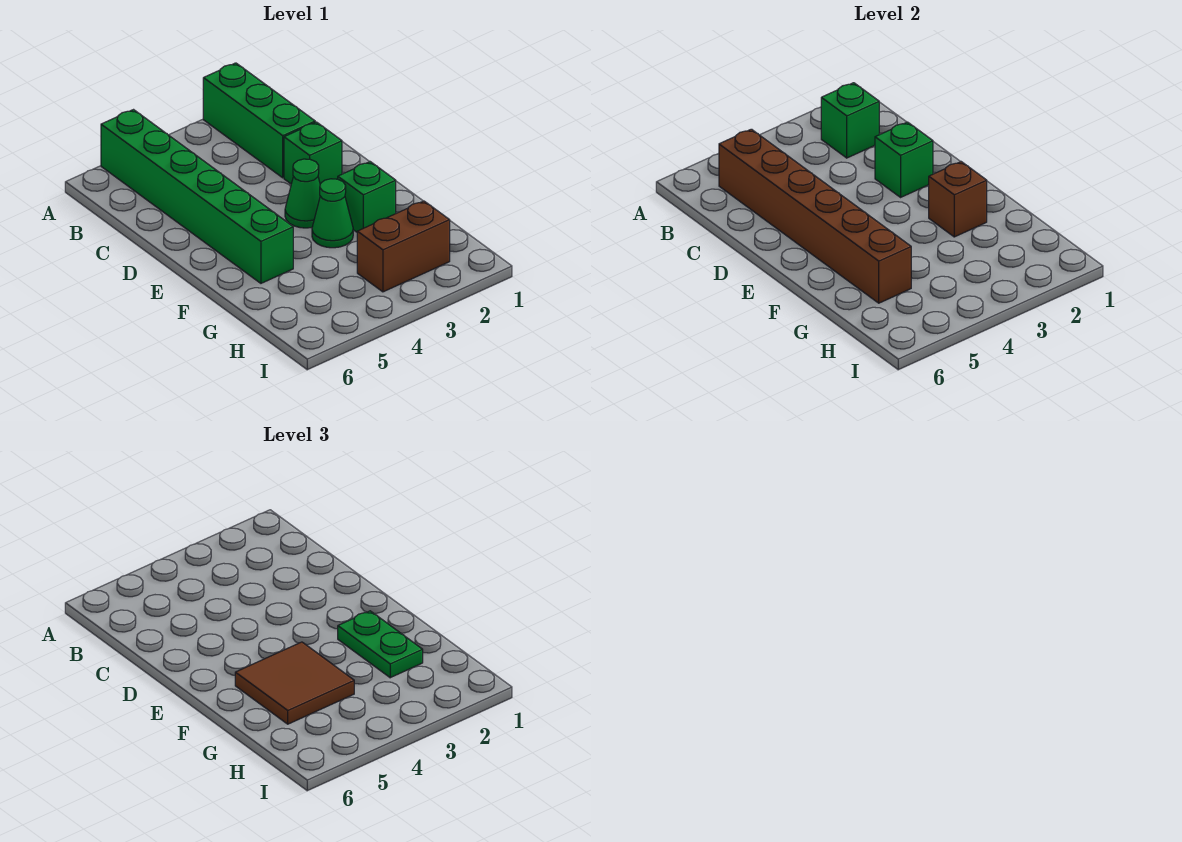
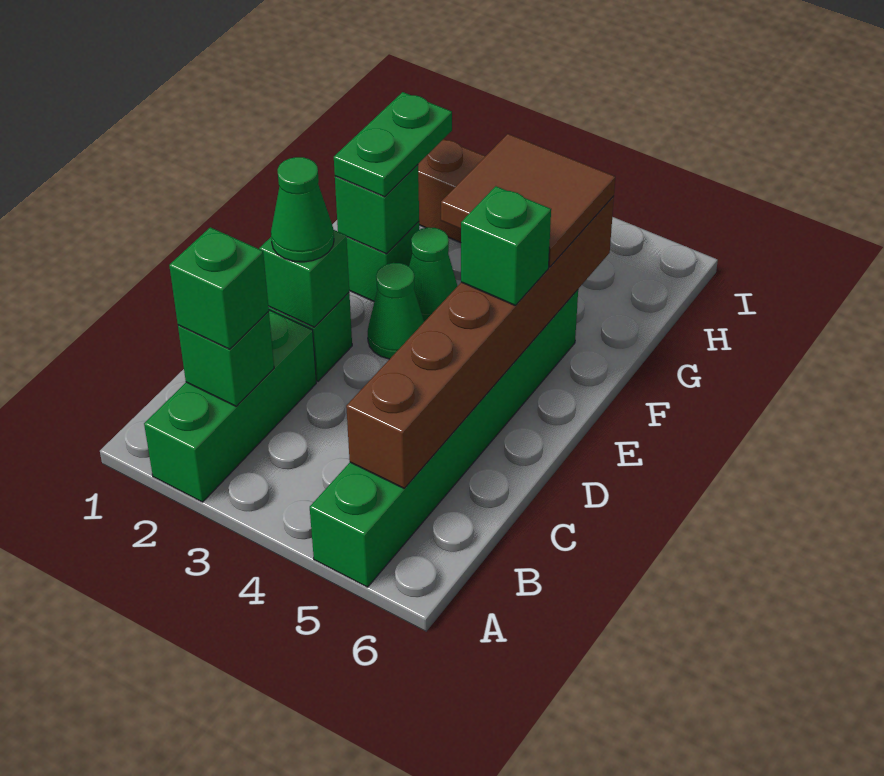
none -> green 1x1 brick [169,227,269,349]
none -> green 1x1 cone [271,157,334,262]
none -> green 1x1 brick [461,186,551,305]
brown 1x1 brick [929,162,987,237] -> green 1x1 brick [335,165,419,254]

